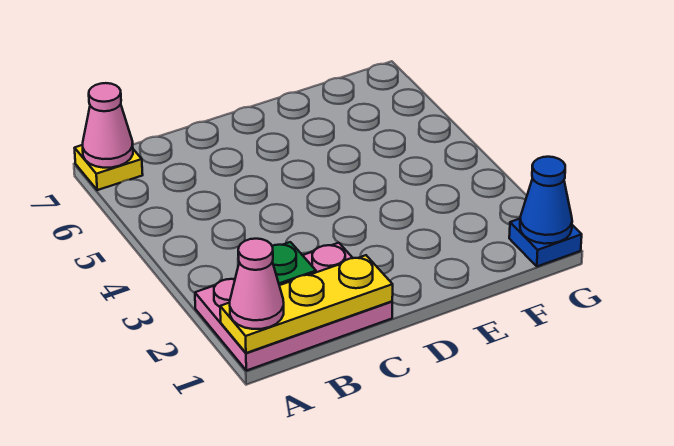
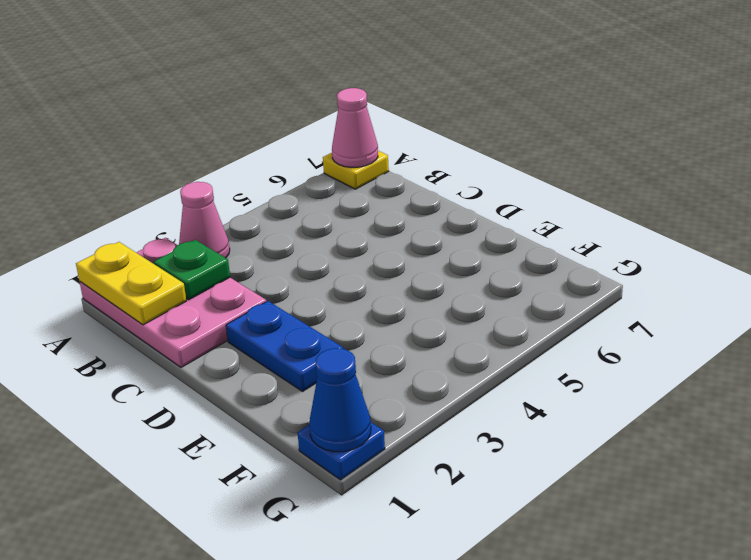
yellow 1x3 plate [220,255,393,353] -> yellow 1x2 plate [76,242,186,325]
pink 1x1 cone [230,239,284,329] -> pink 1x1 cone moved to [179,182,230,258]
none -> blue 1x2 plate [226,301,343,391]

